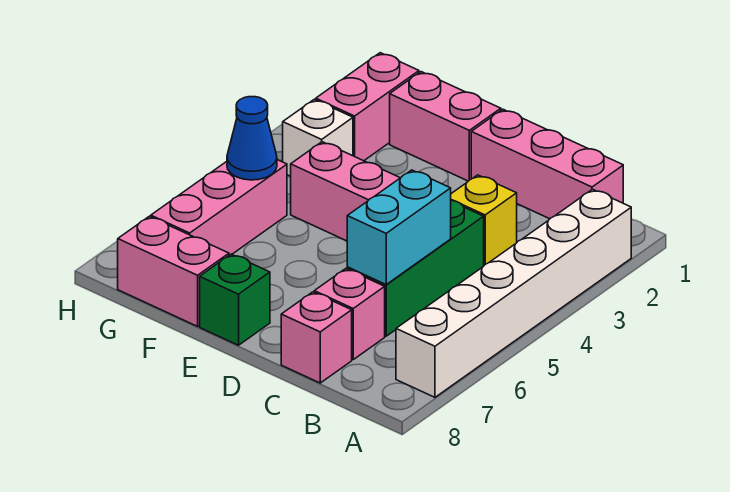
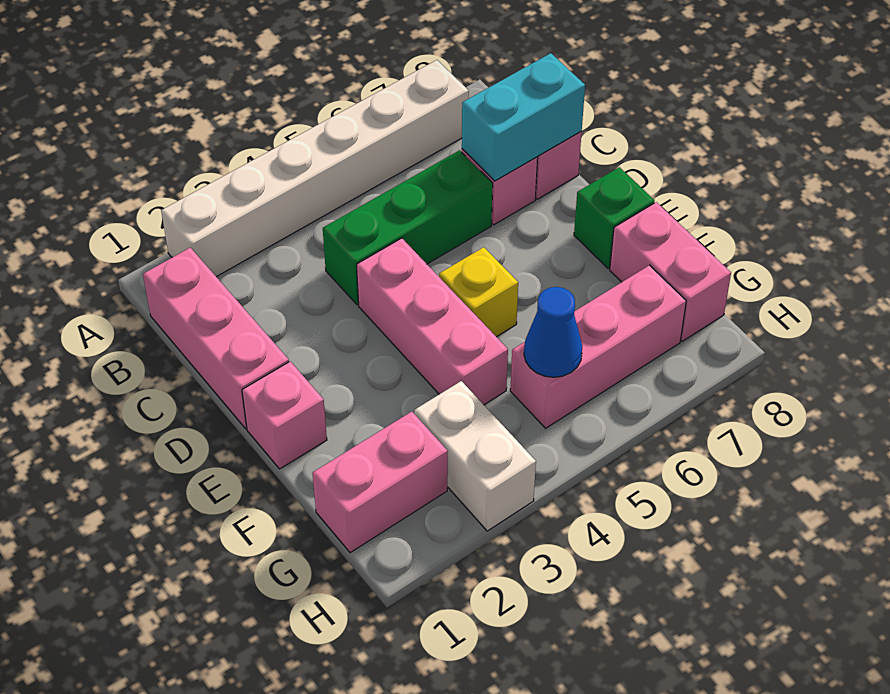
yellow 1x1 brick [451,175,517,265] -> yellow 1x1 brick moved to [439,247,518,337]
cyan 1x2 brick [347,170,451,284] -> cyan 1x2 brick moved to [462,53,585,181]
pink 1x2 brick [390,72,501,181] -> pink 1x1 brick [242,361,327,469]
white 1x1 brick [283,100,353,176] -> white 1x2 brick [414,381,536,531]

